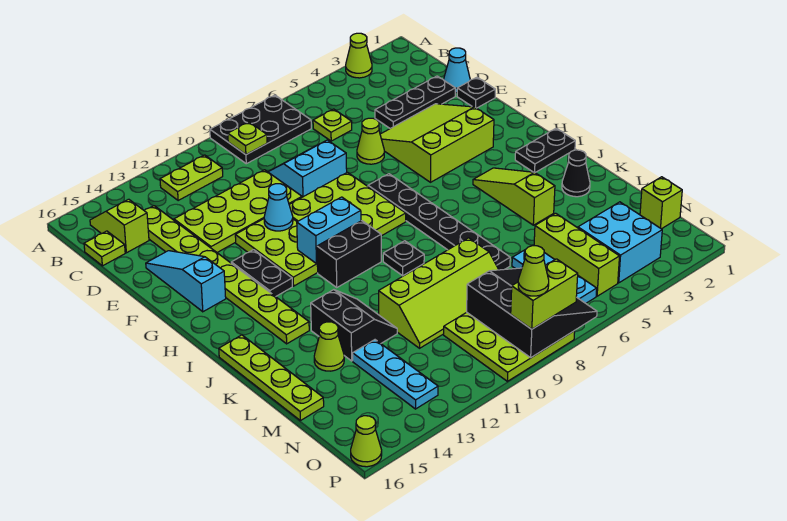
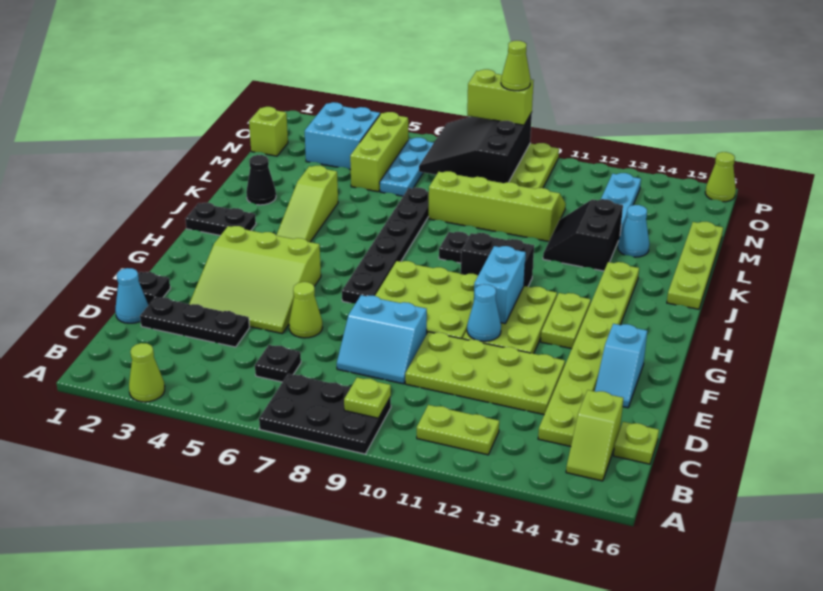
lime 1x1 plate [313,109,352,141] -> black 1x1 plate [255,345,301,382]
cyan 1x3 slope [146,251,226,312] -> cyan 1x2 slope [595,324,647,408]
black 1x2 plate [231,250,292,297] -> lime 1x2 plate [541,293,591,349]
cyan 1x2 brick [297,197,361,264] -> cyan 1x2 brick turned to [474,246,526,324]
lime 1x1 cone [314,322,344,371] -> cyan 1x1 cone [618,205,649,257]

